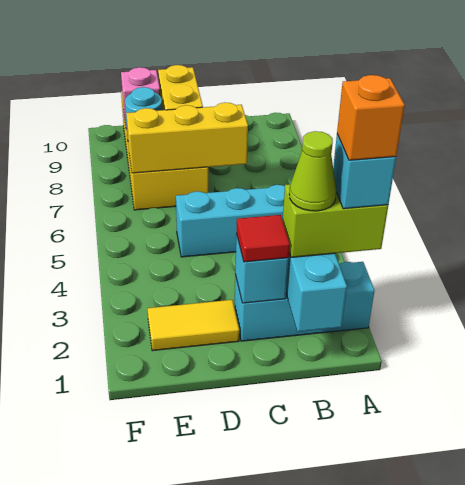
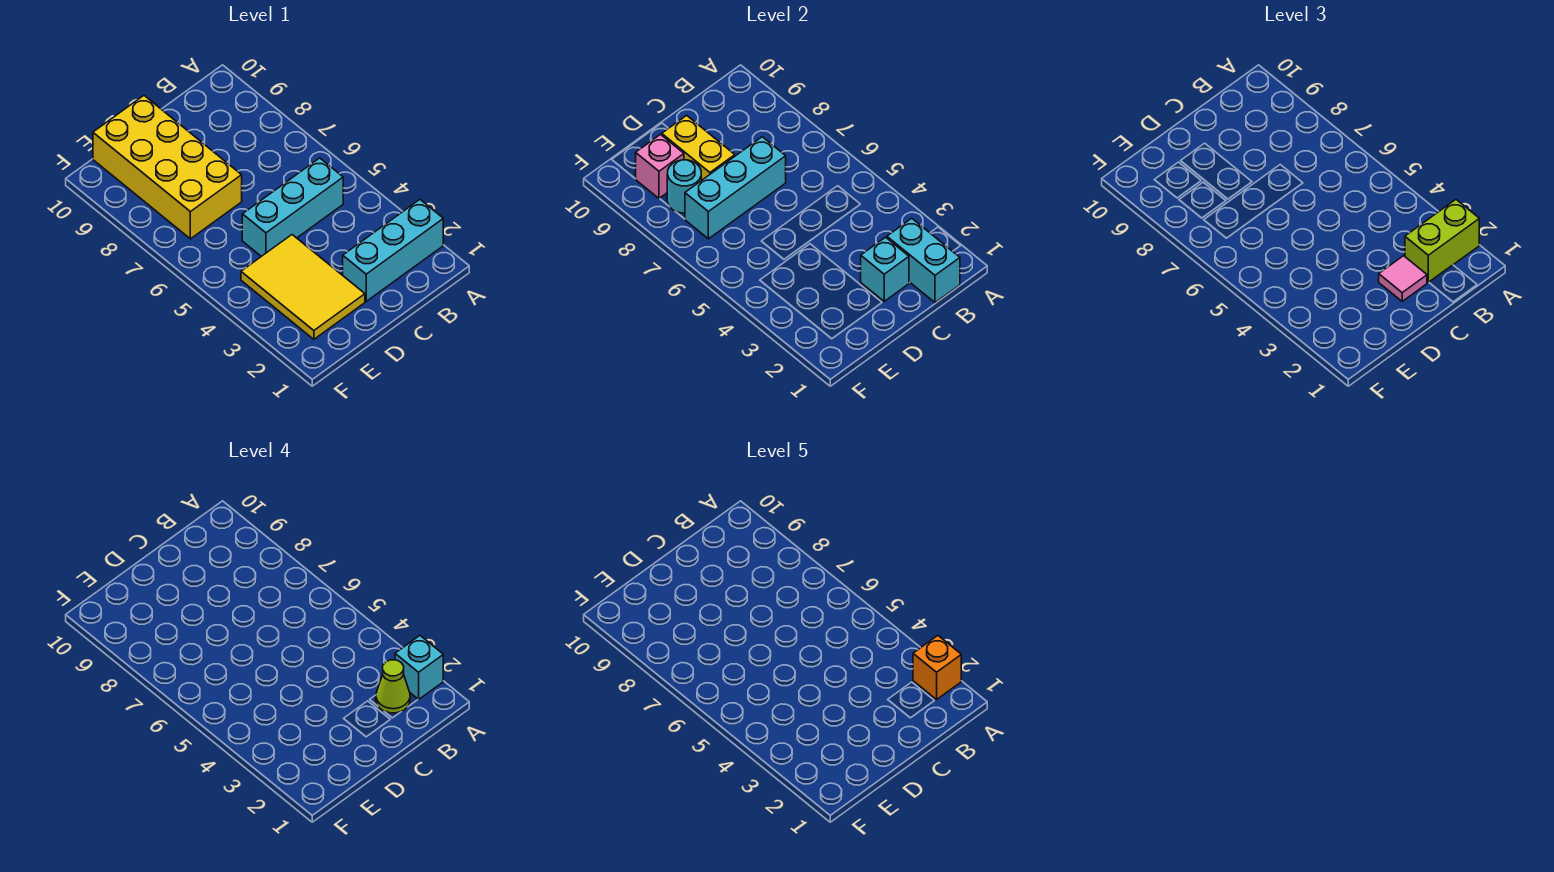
red 1x1 tile [236,215,290,262] -> pink 1x1 tile [1379,256,1427,301]
yellow 1x3 brick [126,103,248,173] -> cyan 1x3 brick [685,137,786,239]
yellow 1x2 tile [148,300,239,351] -> yellow 2x3 tile [241,235,365,339]

